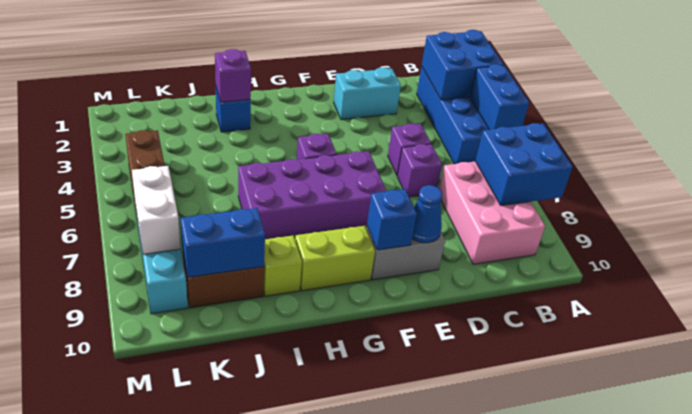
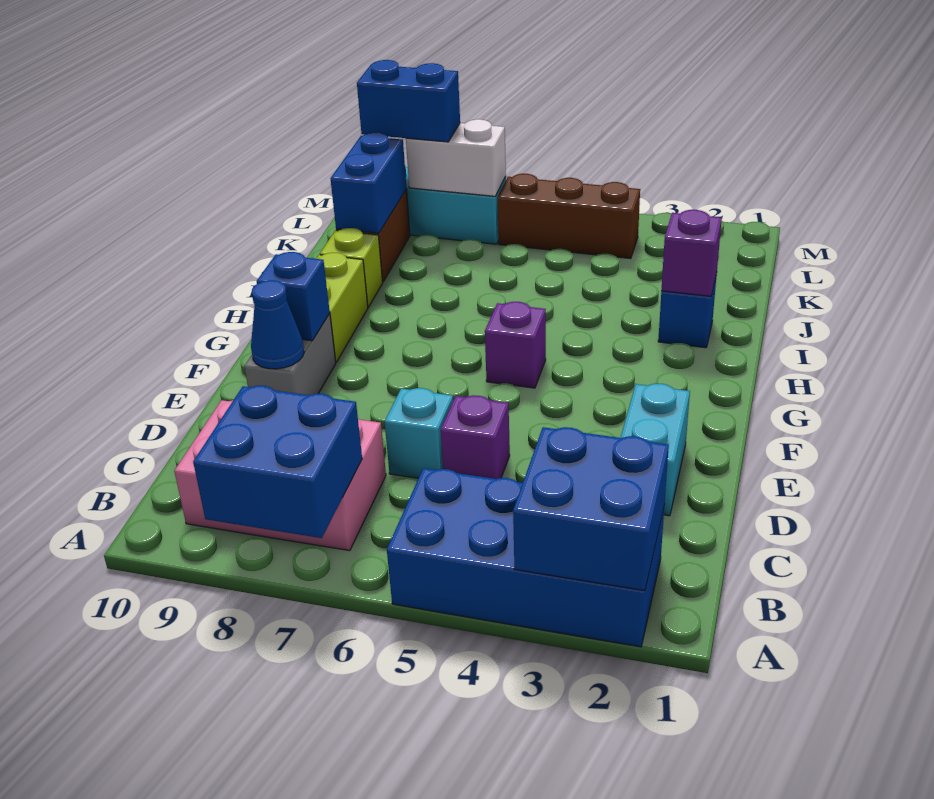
blue 1x2 brick [470,64,529,130] -> blue 1x2 brick moved to [357,60,460,142]
purple 1x1 brick [397,144,442,197] -> cyan 1x1 brick [385,388,453,478]
purple 2x4 brick [238,151,386,239] -> none

